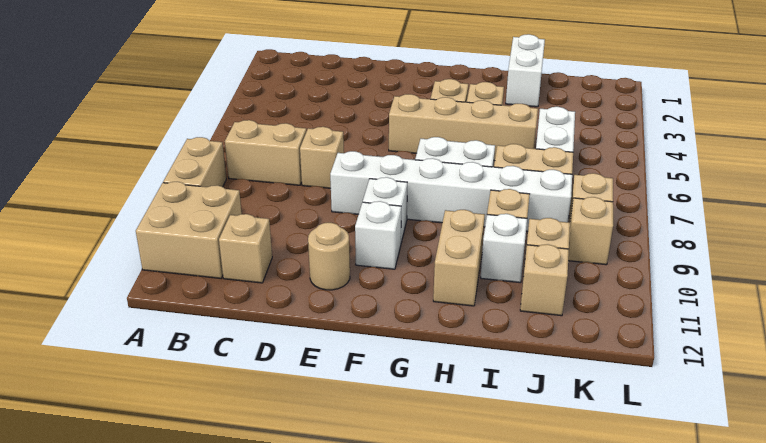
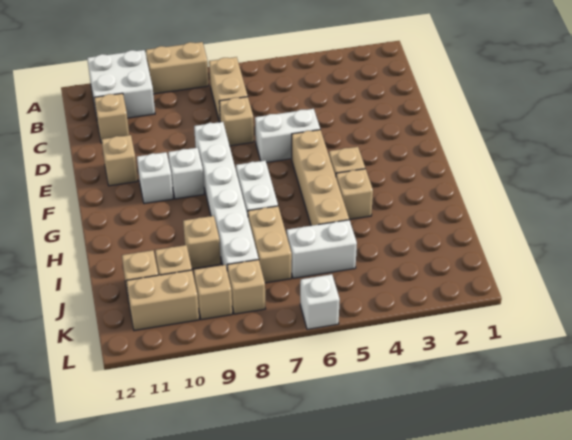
tan 2x2 brick [136,182,242,278] -> white 2x2 brick [87,50,155,118]
tan 1x1 round brick [308,223,350,290] -> tan 1x1 brick [102,135,138,186]
tan 1x2 brick [433,210,485,306] -> tan 1x2 brick moved to [126,270,199,331]
white 1x2 brick [506,34,545,107] -> white 1x2 brick moved to [255,109,320,163]
white 1x1 brick [481,214,527,283] -> white 1x1 brick moved to [300,274,340,329]

